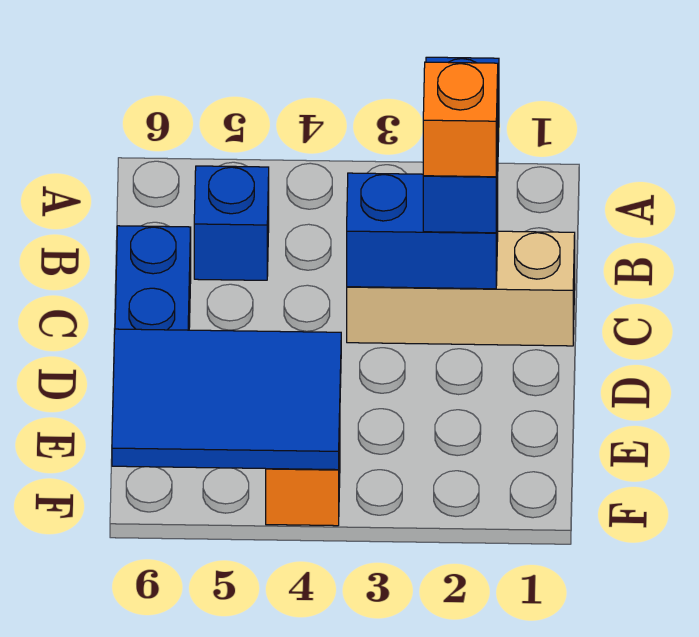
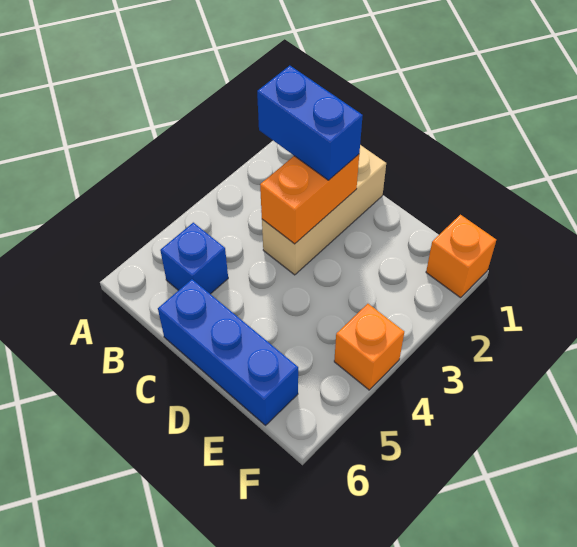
blue 1x2 brick [347,173,498,289] -> orange 1x2 brick [260,154,359,244]
orange 1x1 brick [423,62,498,177] -> orange 1x1 brick moved to [426,215,496,298]
blue 2x3 tile [112,329,341,470] -> none

